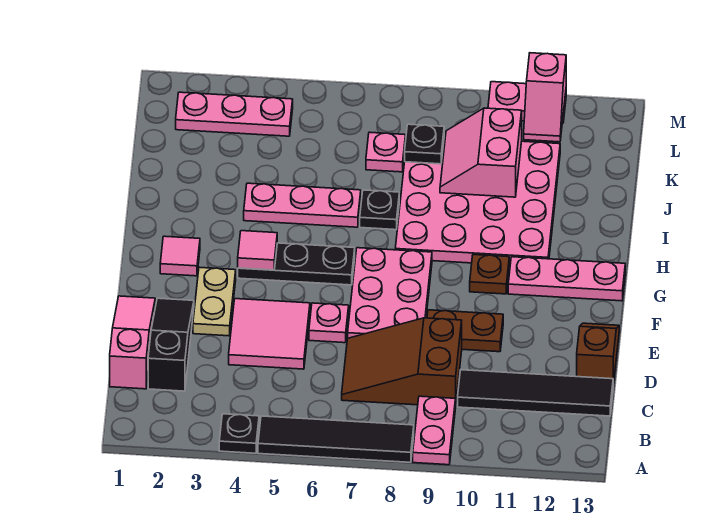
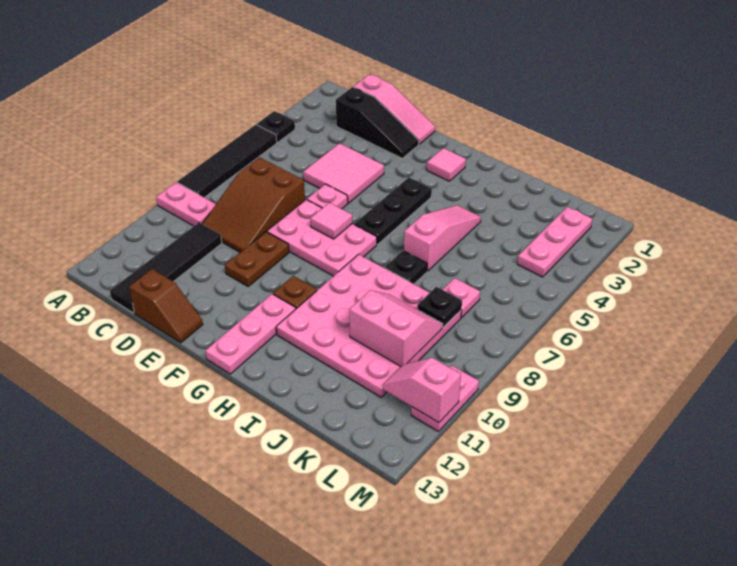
brown 2x3 slope [342,318,462,405] -> brown 2x3 slope turned to [202,157,305,252]
tan 1x2 plate [193,267,236,336] -> none
pink 1x1 tile [238,231,277,270] -> pink 1x1 tile moved to [310,203,352,239]
pink 1x3 plate [244,183,361,227] -> pink 1x3 slope [404,205,481,271]

